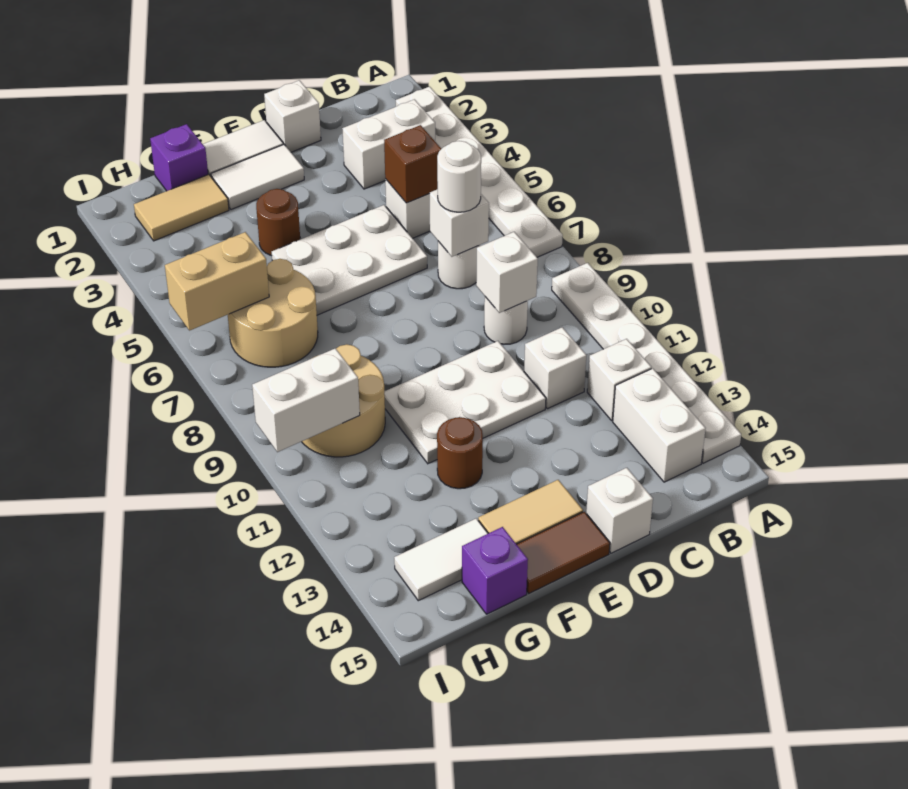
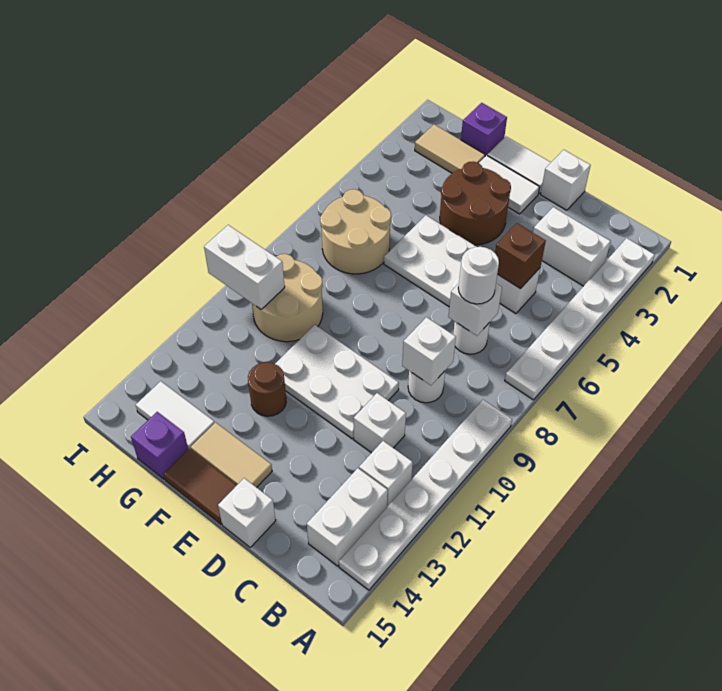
brown 1x1 round brick [256,189,300,256] -> brown 2x2 round brick [440,161,511,245]
tan 1x2 brick [165,232,269,331] -> none

